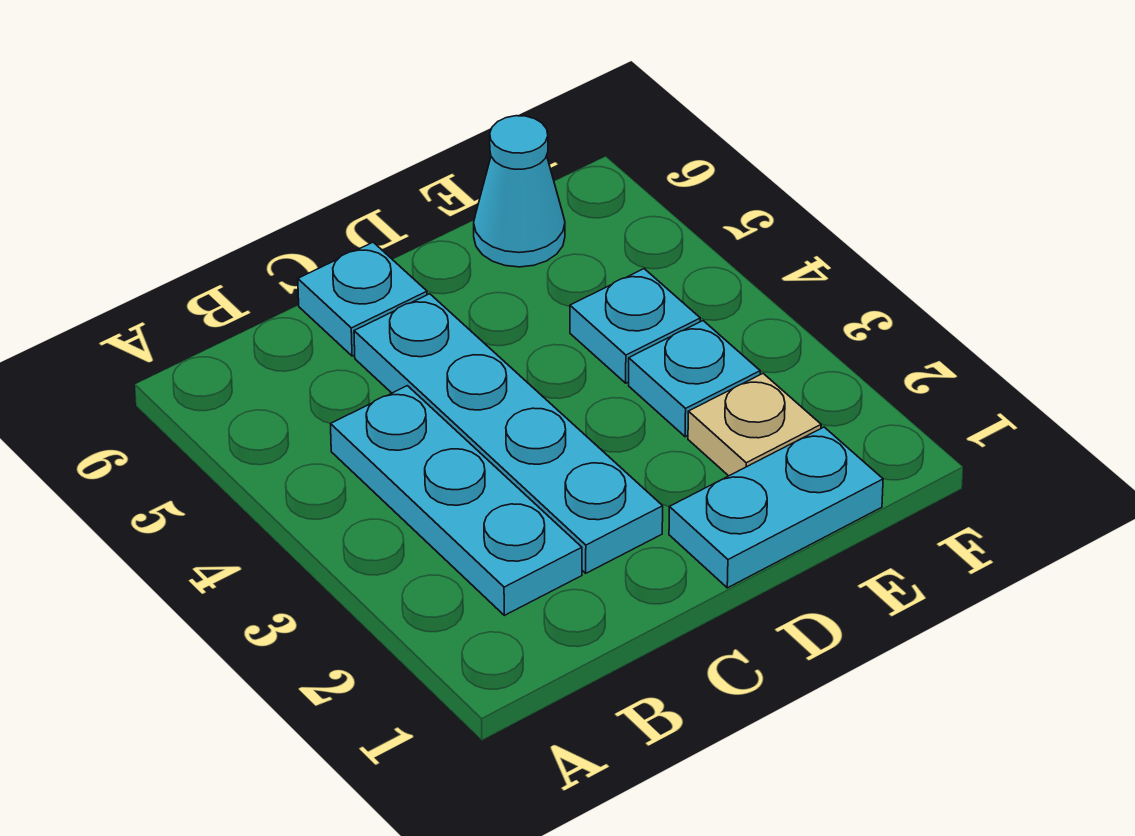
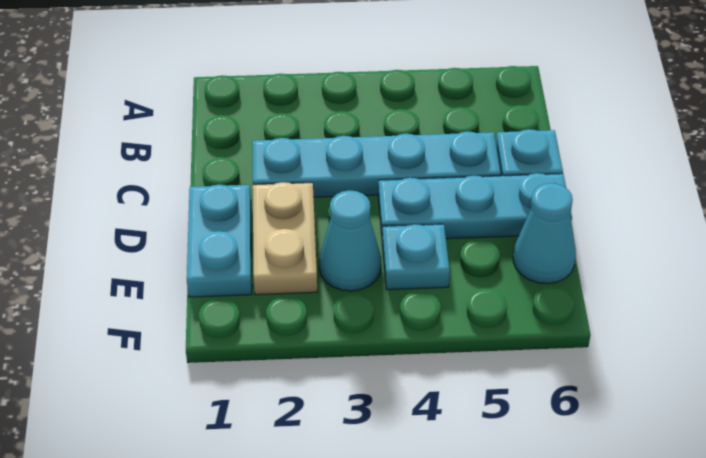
cyan 1x3 plate [331,386,582,615] -> cyan 1x3 plate moved to [378,173,572,239]
tan 1x1 plate [688,374,821,476] -> tan 1x2 plate [253,182,317,295]
cyan 1x1 plate [629,321,760,437] -> cyan 1x1 cone [319,190,381,291]

